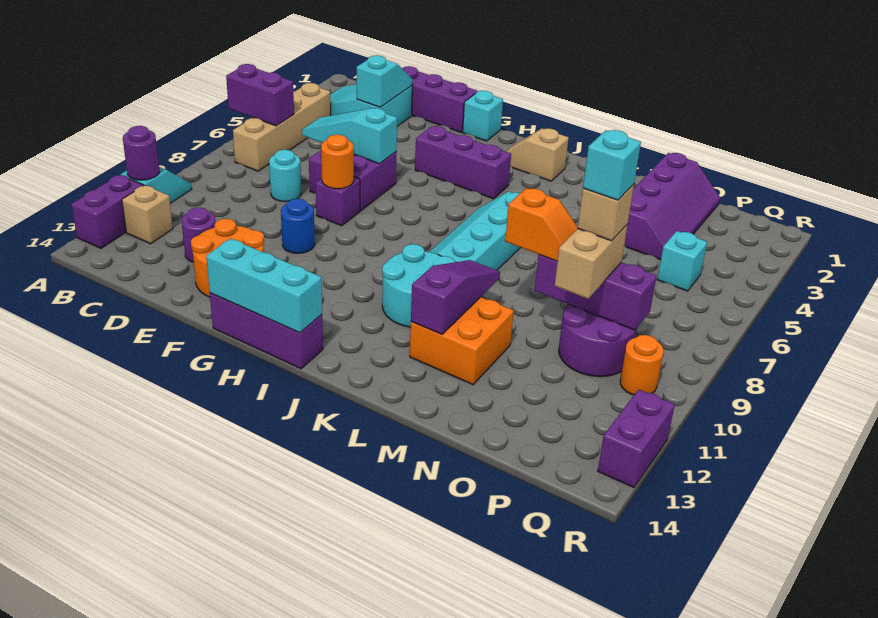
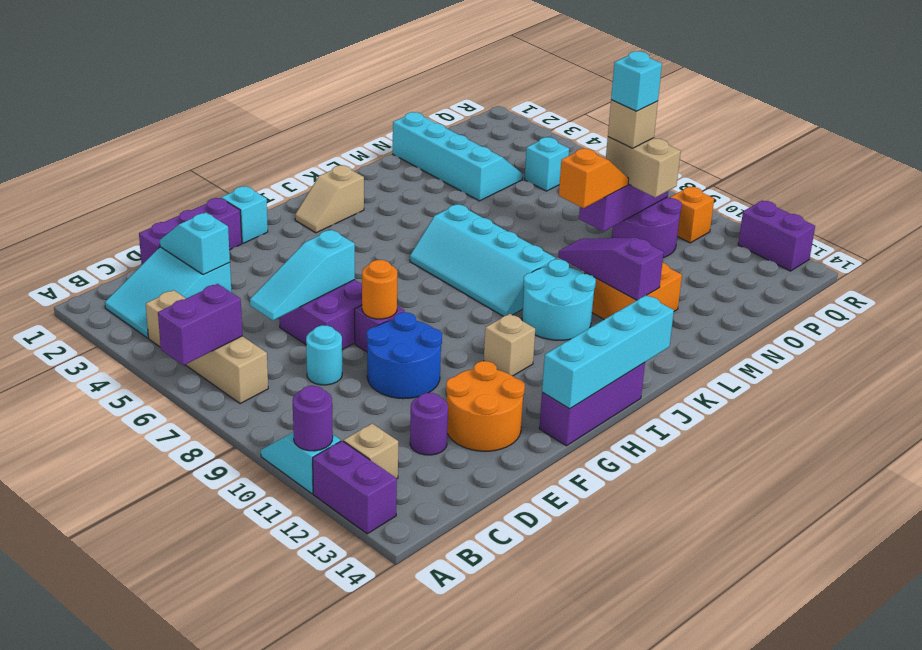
blue 1x1 round brick [281,199,315,253] -> blue 2x2 round brick [367,312,442,399]
purple 1x3 brick [415,126,511,199] -> none
cyan 1x3 brick [206,239,322,333] -> cyan 1x4 brick [542,295,674,409]
none -> tan 1x1 brick [484,314,535,376]
purple 2x4 slope [624,153,720,260] -> cyan 2x4 slope [393,112,523,201]
orange 1x1 round brick [620,335,664,395] -> orange 1x1 brick [670,187,714,243]

